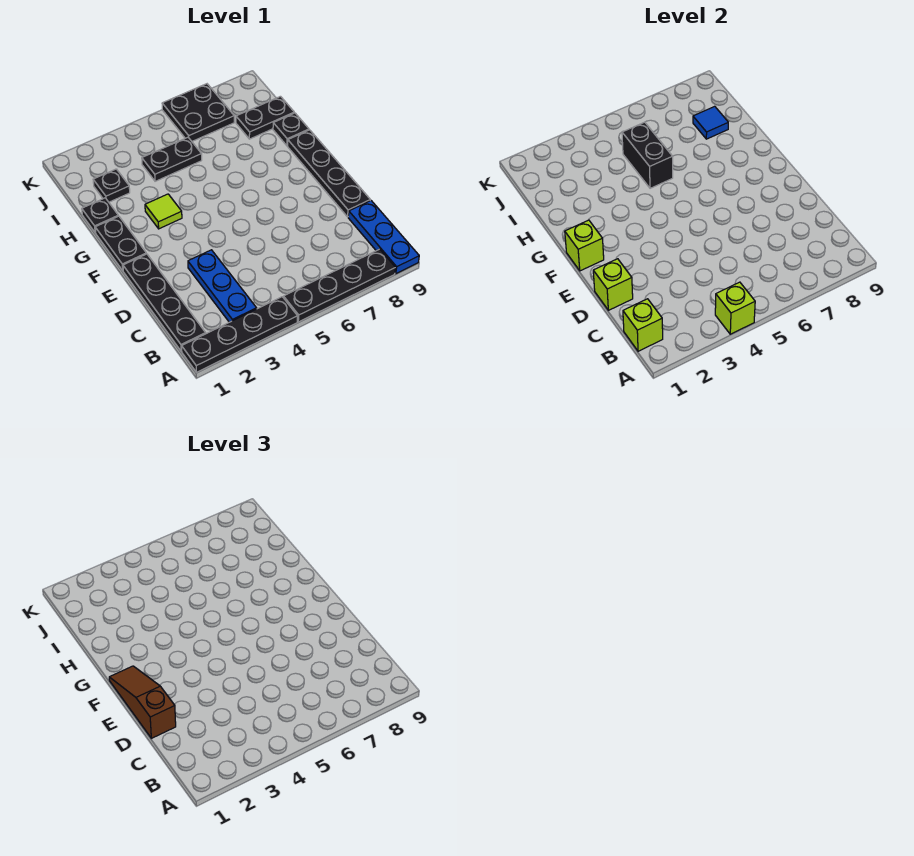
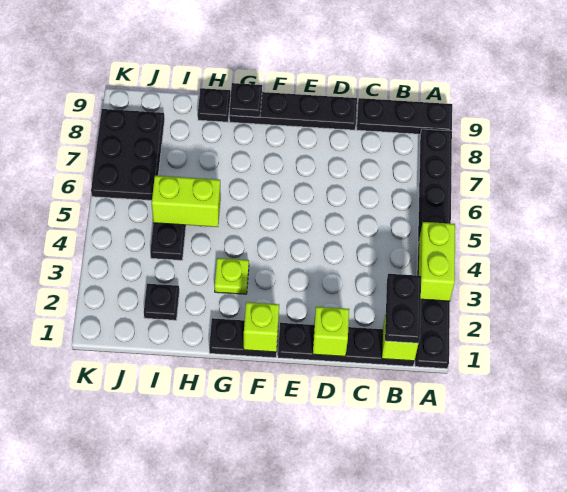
lime 1x1 brick [715,282,755,334] -> lime 1x2 brick [418,222,455,301]
blue 1x3 plate [348,200,419,274] -> black 1x3 plate [357,98,452,134]
blue 1x3 plate [188,250,257,322] -> none
brown 1x3 slope [109,666,176,738] -> none
lime 1x1 tile [145,194,182,229] -> lime 1x1 plate [215,258,249,294]
black 1x1 plate [82,198,118,233] -> black 1x1 plate moved to [230,83,262,117]
black 1x2 brick [622,122,673,188] -> lime 1x2 brick [152,176,221,227]
black 1x2 plate [236,96,294,139] -> black 1x2 plate moved to [385,274,421,343]
blue 1x1 tile [693,106,728,139] -> none
black 2x2 plate [162,84,234,141] -> black 2x3 plate [91,109,165,200]

